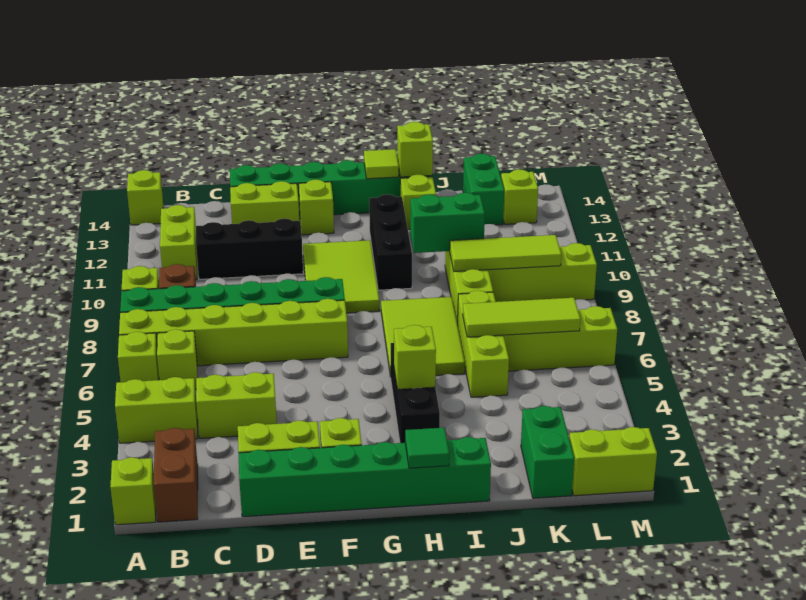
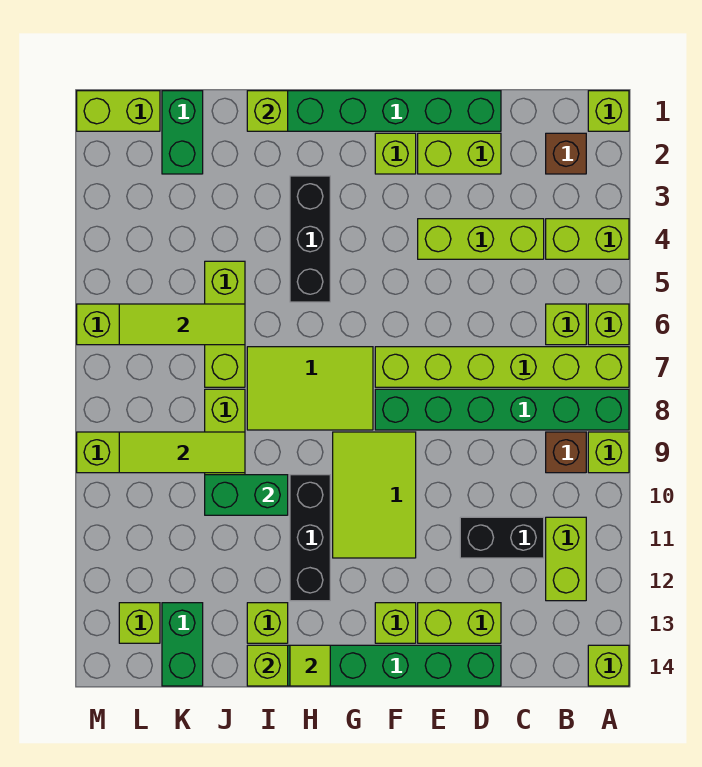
brown 1x2 brick [154,428,198,522] -> brown 1x1 brick [546,133,586,174]
lime 1x2 brick [196,372,277,438] -> lime 1x3 brick [418,219,544,259]
black 1x3 brick [196,219,303,279] -> black 1x2 brick [460,517,544,558]
green 1x1 tile [405,428,449,468] -> none
lime 1x1 brick [394,325,436,389] -> lime 1x1 brick moved to [247,91,288,131]
lime 2x3 tile [381,297,465,377] -> lime 2x3 tile turned to [247,347,373,430]

